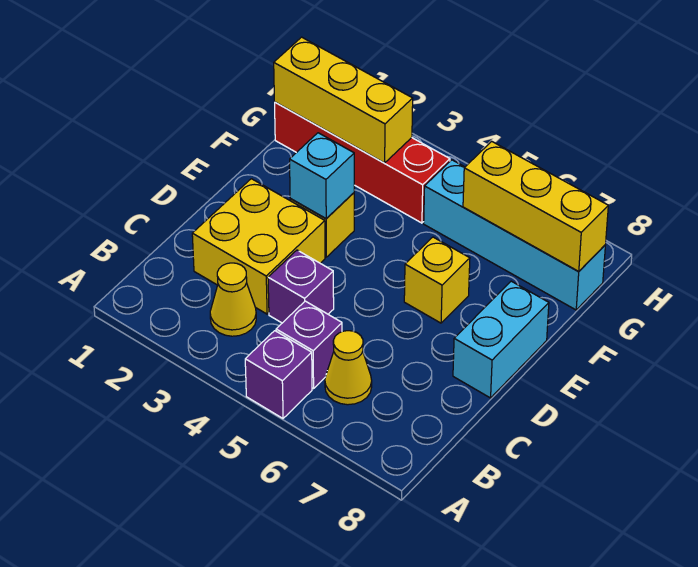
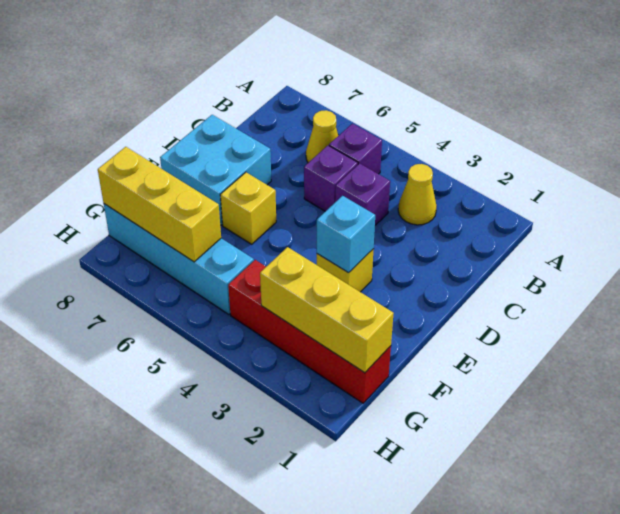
purple 1x1 brick [245,331,312,418] -> purple 1x1 brick moved to [304,146,358,211]
yellow 2x2 brick [192,179,325,314] -> none
cyan 1x2 brick [453,281,549,398] -> cyan 2x2 brick [160,115,271,225]

